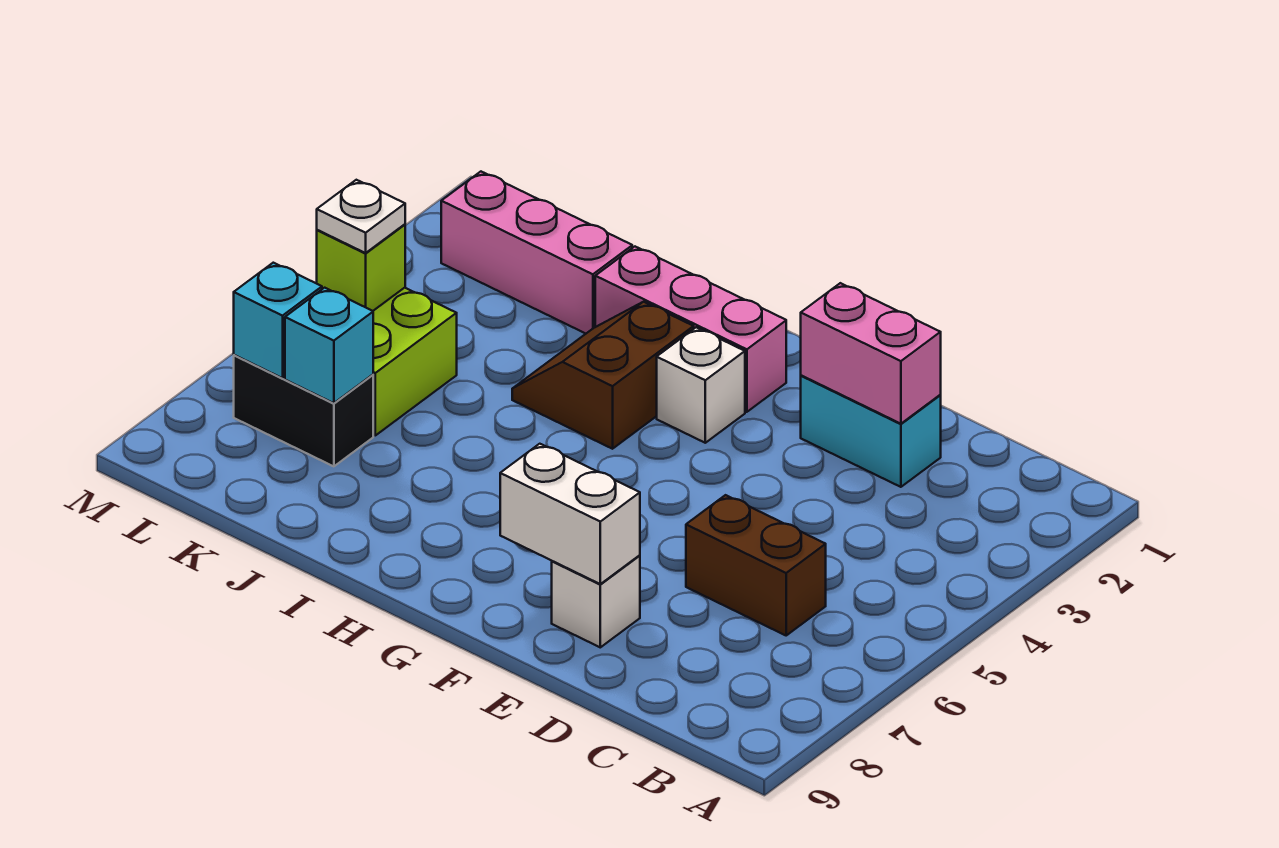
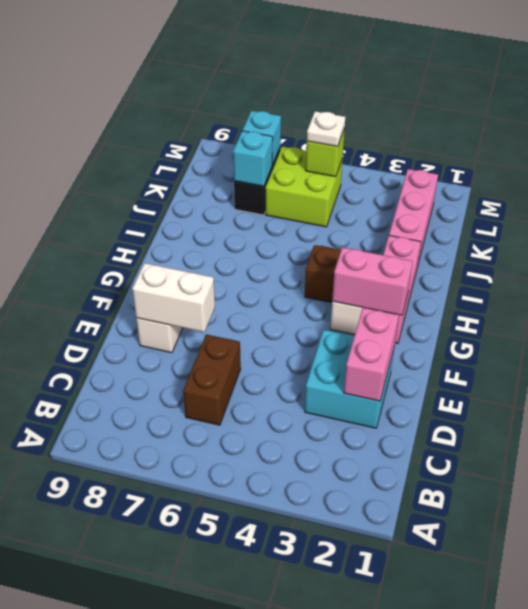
cyan 1x2 brick [801,375,941,487] -> cyan 2x2 brick [305,330,394,428]
white 1x2 brick [500,444,640,584] -> white 1x2 brick turned to [132,263,215,332]
none -> pink 1x2 brick [332,247,413,315]

